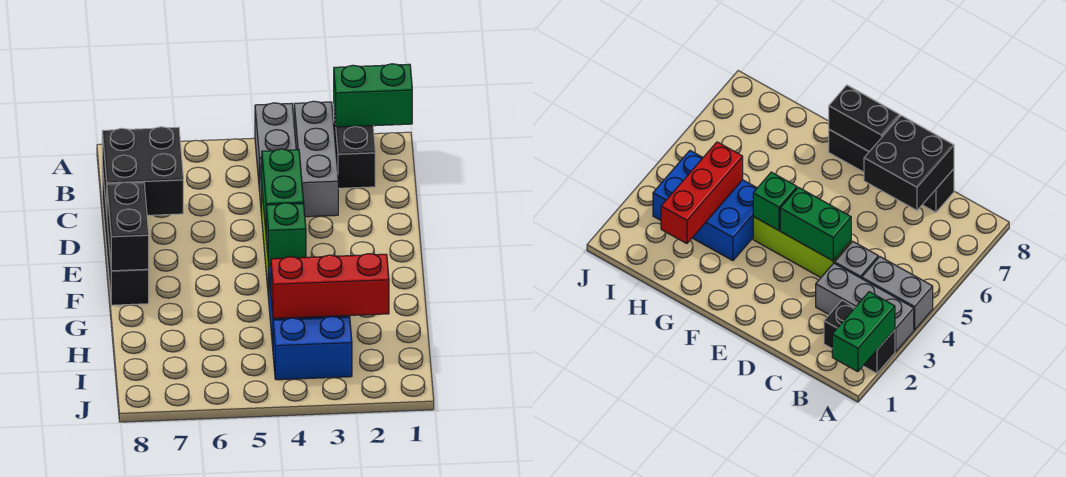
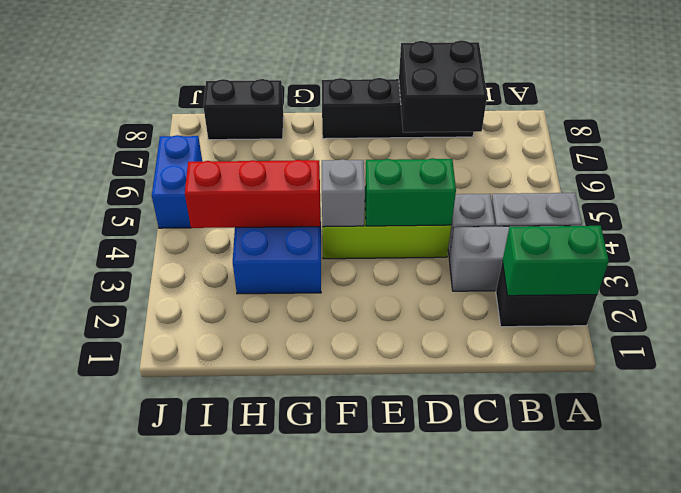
green 1x2 brick [334,64,412,127] -> green 1x2 brick turned to [502,226,609,296]
black 1x2 brick [107,182,149,271] -> black 1x2 brick moved to [203,79,283,140]
green 1x1 brick [266,203,306,265] -> grey 1x1 brick [322,159,365,227]
red 1x3 brick [271,254,389,318] -> red 1x3 brick turned to [185,160,320,228]
blue 1x2 brick [273,316,352,380] -> blue 1x2 brick moved to [152,135,202,228]

